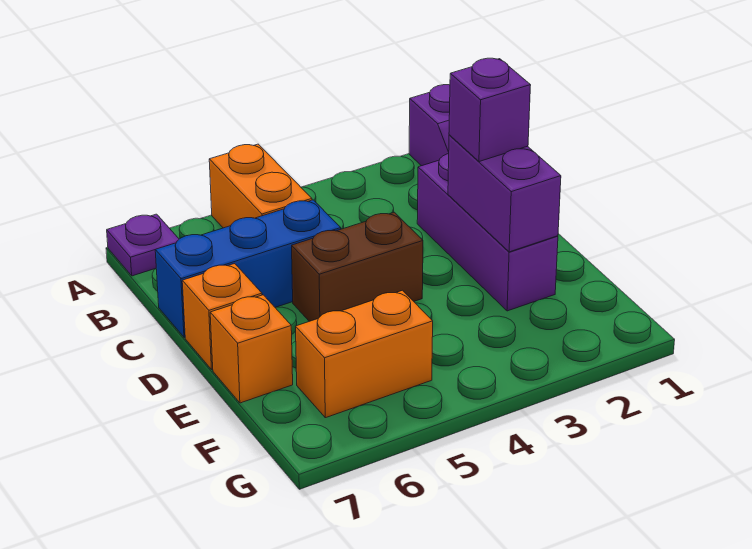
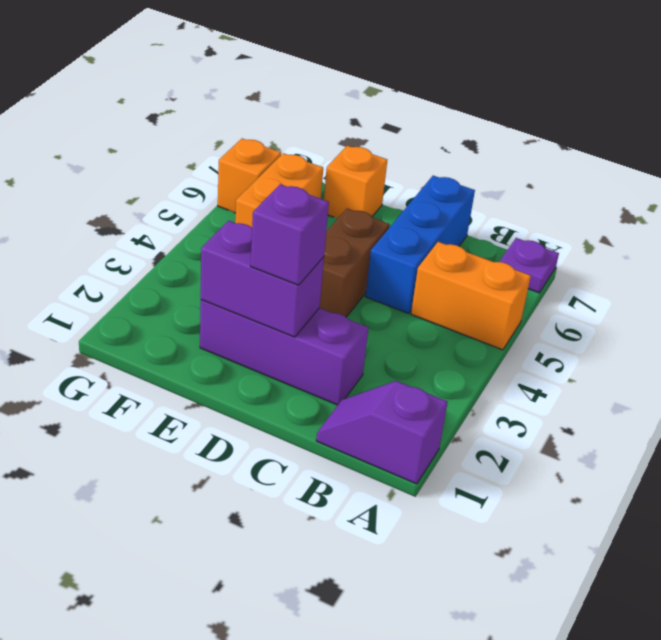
orange 1x1 brick [182,264,262,370] -> orange 1x1 brick moved to [218,139,281,213]

